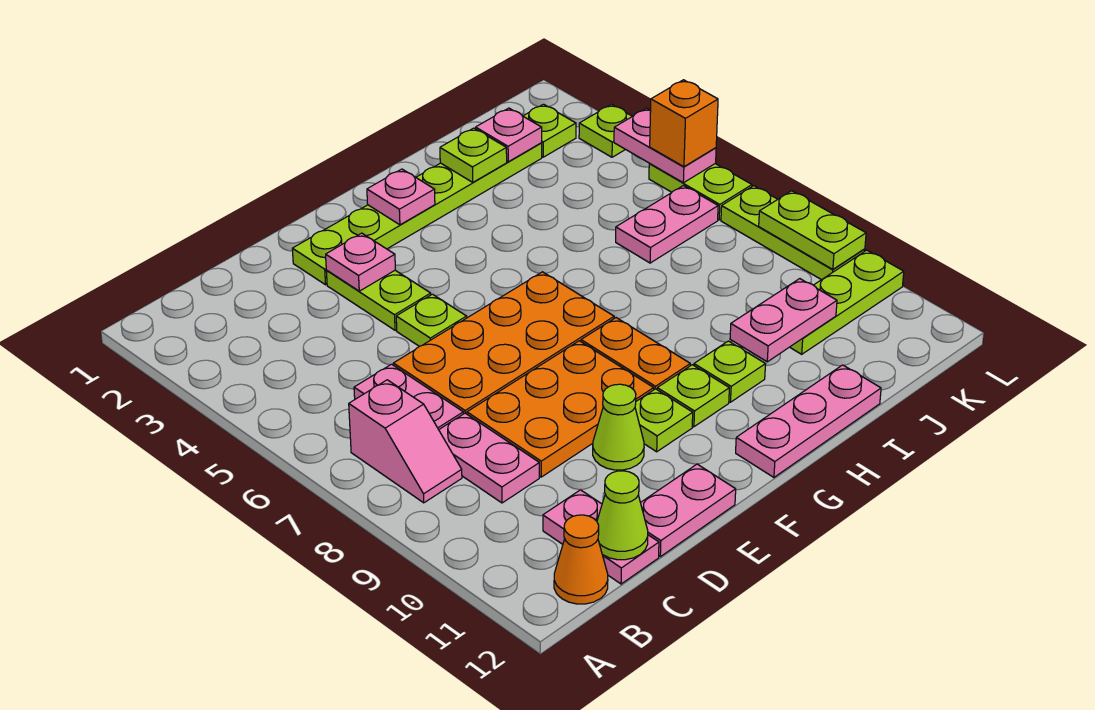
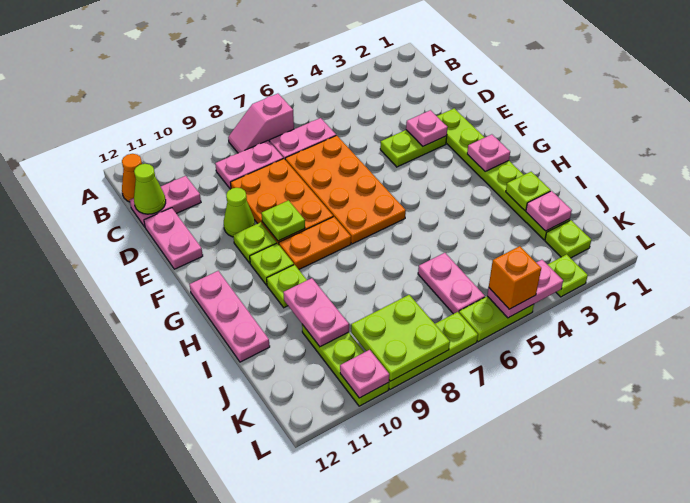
lime 1x1 plate [396,294,467,346] -> lime 1x1 plate moved to [261,200,305,241]
lime 1x2 plate [759,191,866,269] -> lime 2x2 plate [351,295,450,381]
none -> pink 1x1 plate [340,350,389,398]

